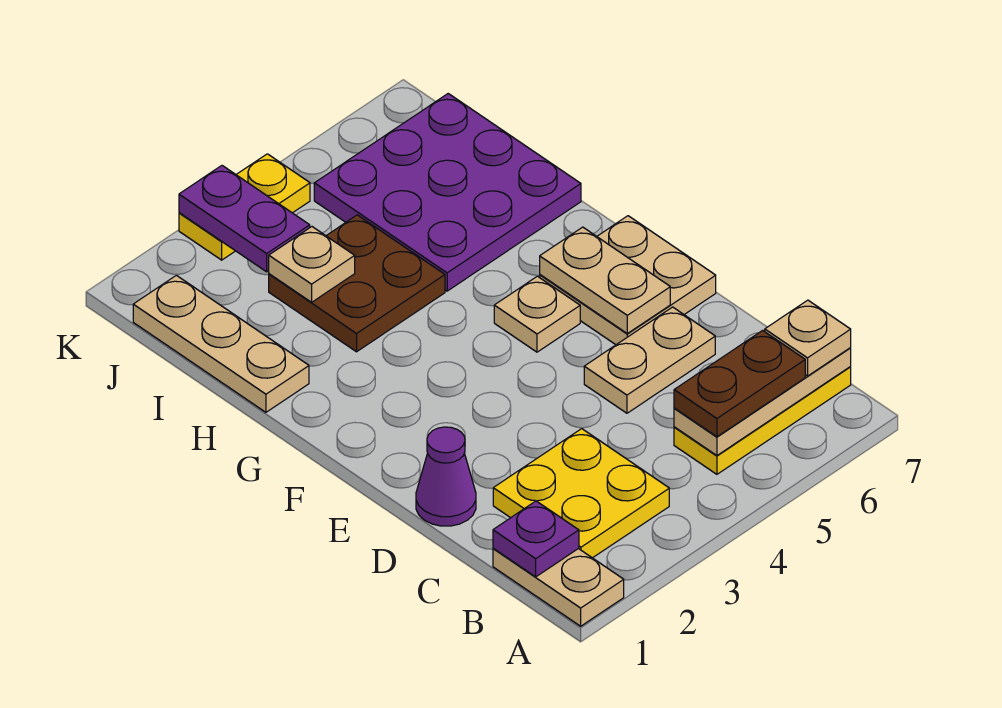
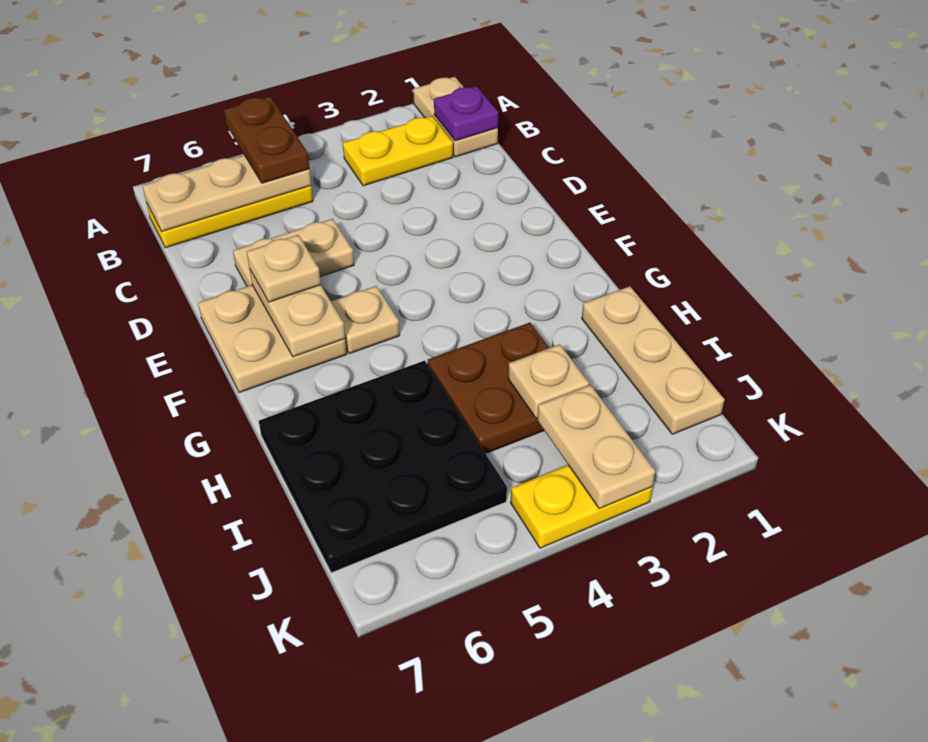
yellow 2x2 plate [493,429,669,558] -> yellow 1x2 plate [343,116,453,186]
brown 1x2 plate [674,331,805,437] -> brown 1x2 plate turned to [224,96,309,183]
tan 1x1 plate [765,300,851,376] -> tan 1x1 plate moved to [247,235,321,302]
purple 1x1 cone [416,427,476,526] -> none
purple 3x3 plate [314,94,581,291] -> black 3x3 plate [259,361,507,573]
purple 1x2 plate [179,166,310,272] -> tan 1x2 plate [537,385,655,509]

